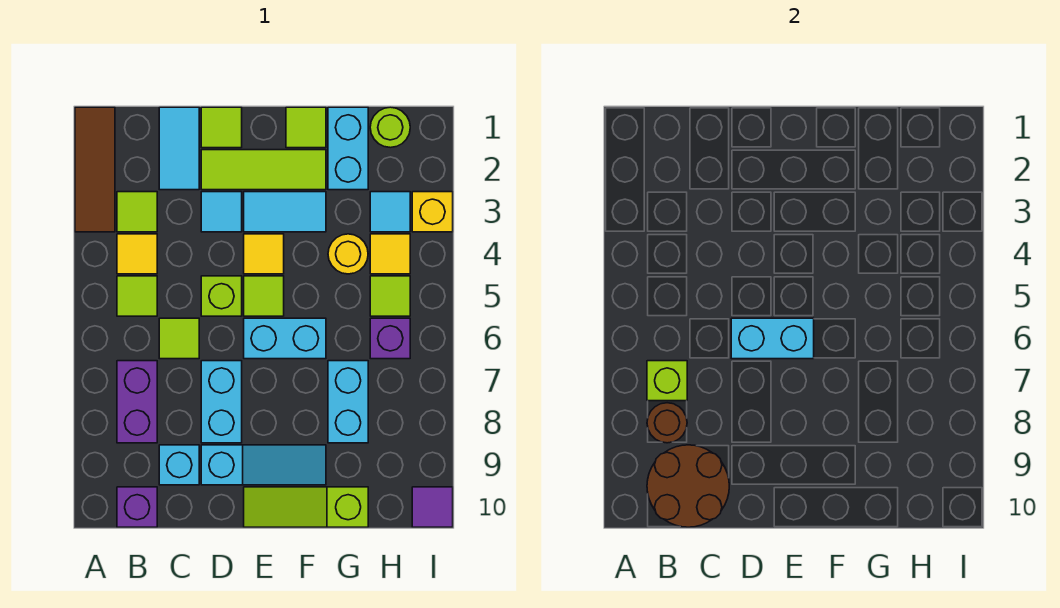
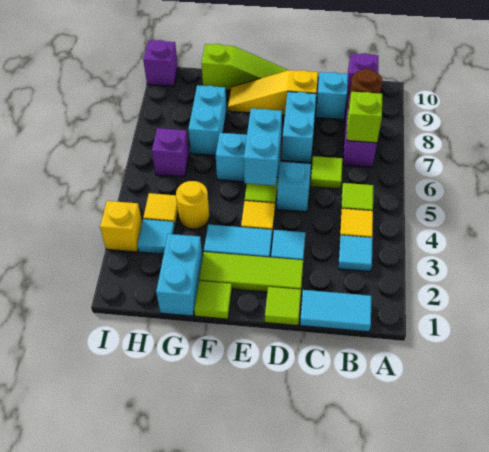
brown 1x3 tile [75,107,115,232] -> none
lime 1x1 tile [117,192,157,232] -> cyan 1x1 tile [338,235,373,272]
brown 2x2 round brick [647,445,729,527] -> none
cyan 1x2 tile [159,107,199,190] -> cyan 1x2 tile turned to [300,290,371,332]
lime 1x1 brick [201,276,242,316] -> cyan 1x1 brick [277,162,311,212]
cyan 1x2 brick [731,318,814,359] -> cyan 1x2 brick turned to [244,109,282,186]
cyan 1x3 slope [201,445,326,485] -> yellow 1x3 slope [228,70,318,115]
lime 1x1 round brick [370,107,410,148] -> none
lime 1x1 tile [370,276,410,316] -> none
purple 1x1 tile [412,487,453,527] -> purple 1x1 brick [143,40,178,86]

